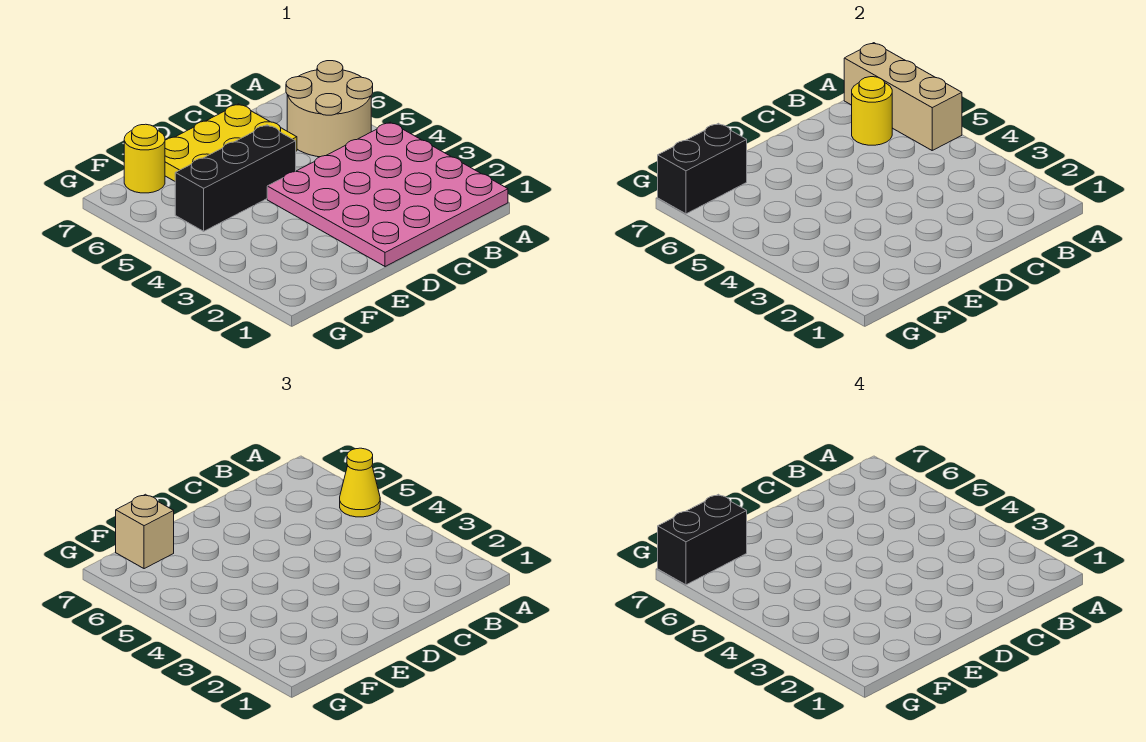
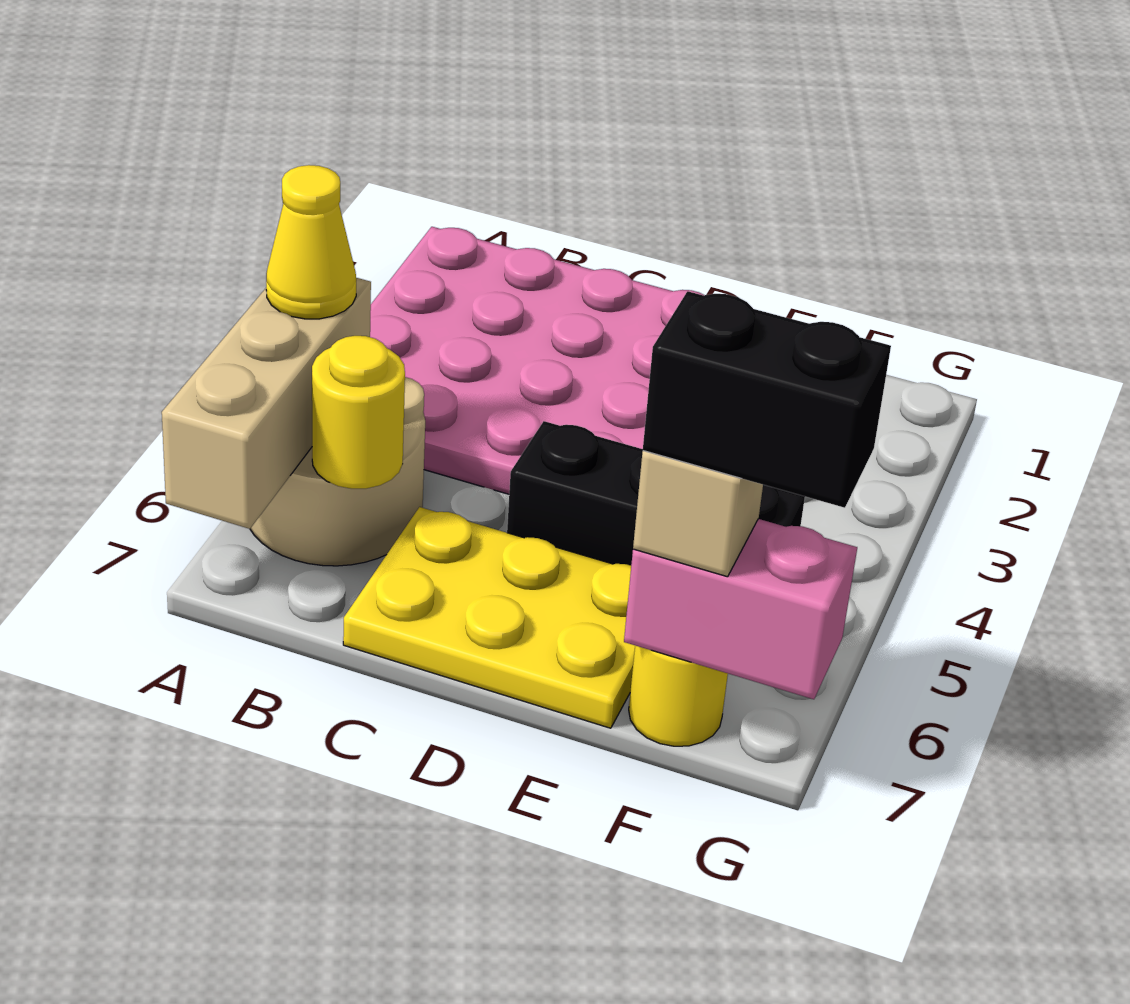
black 1x2 brick [658,123,747,214] -> pink 1x2 brick [624,519,857,699]

